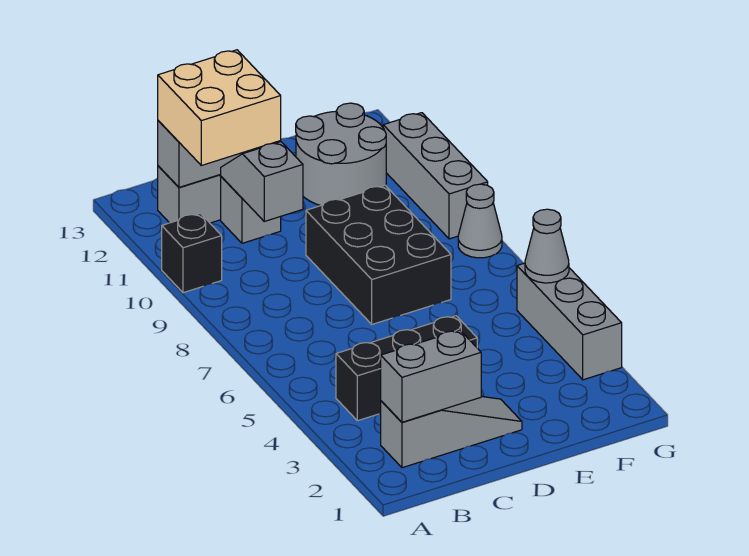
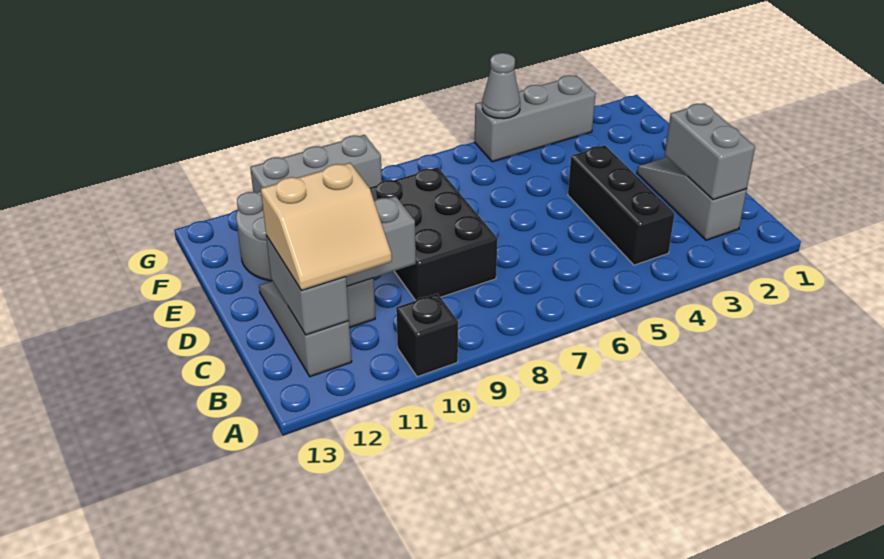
tan 2x2 brick [158,50,281,165] -> tan 2x2 slope [261,163,392,291]
black 2x3 brick [306,185,451,324] -> black 2x3 brick turned to [369,167,498,301]
grey 1x1 cone [458,184,502,258] -> none

